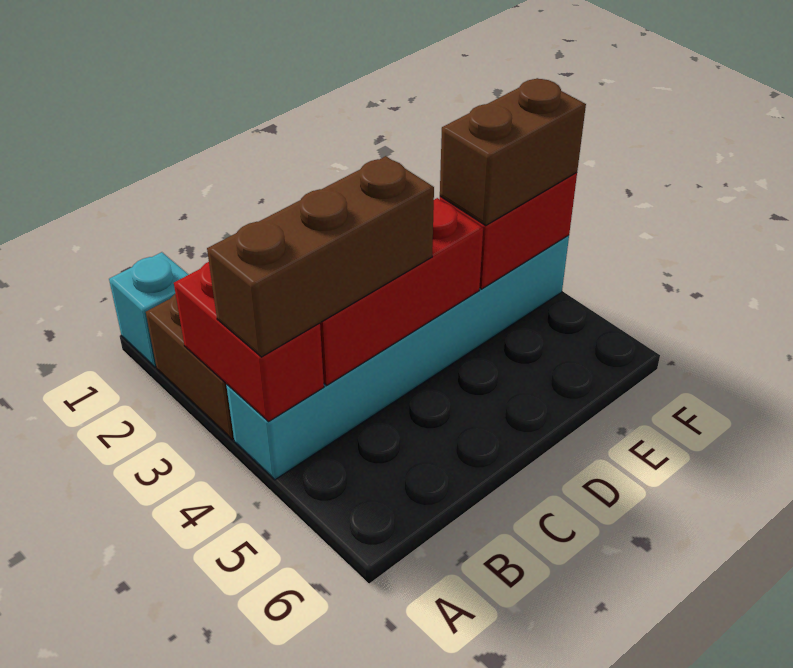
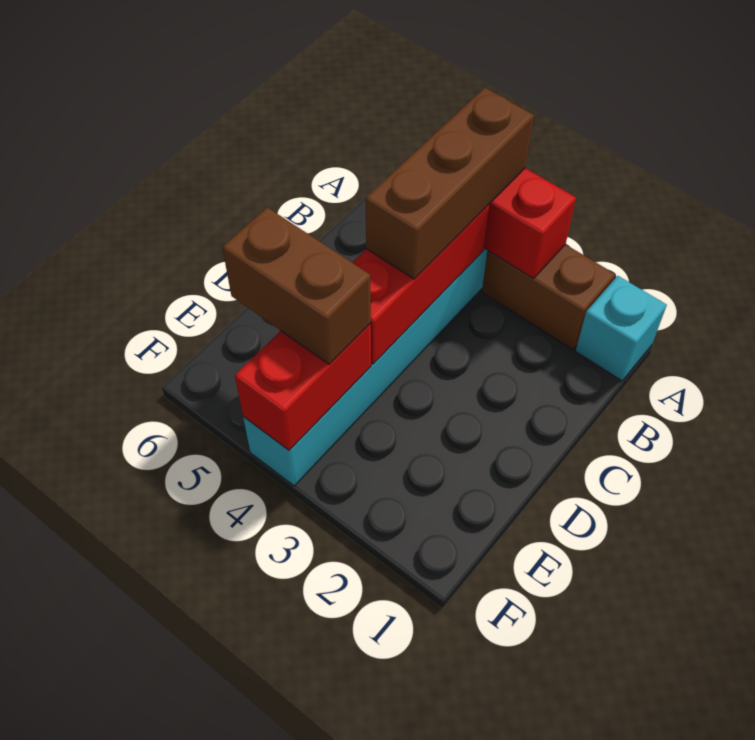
brown 1x2 brick [440,78,586,225] -> brown 1x2 brick turned to [222,207,371,364]

